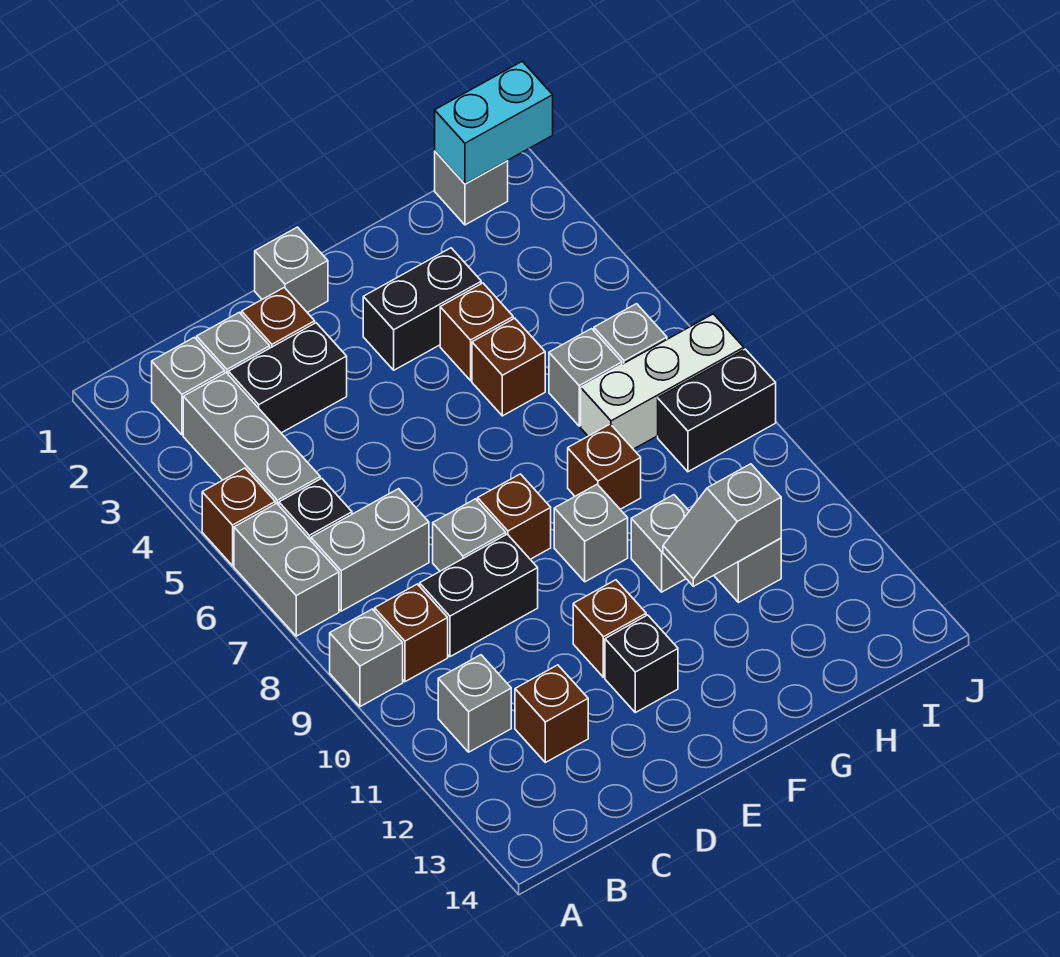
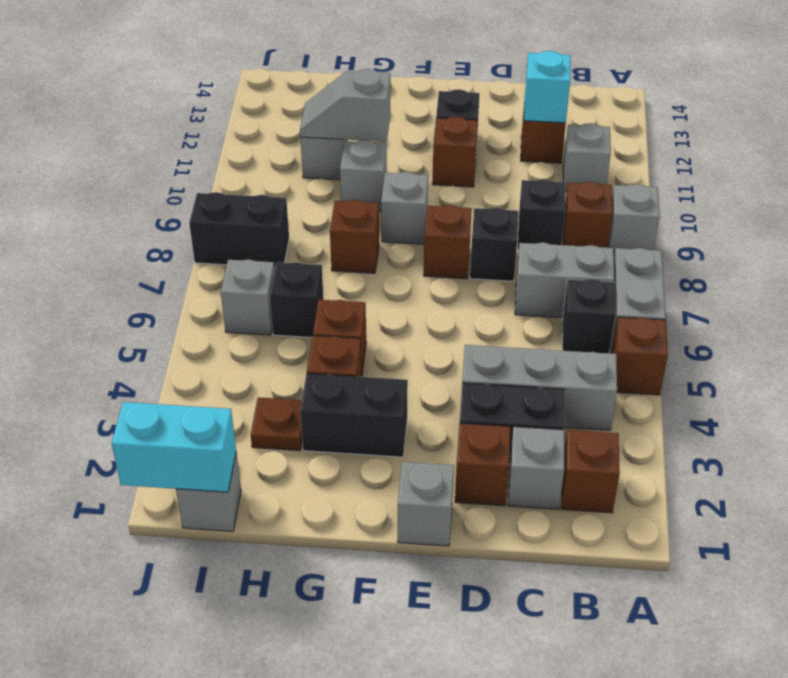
grey 1x1 brick [152,337,225,435] -> brown 1x1 brick [561,430,620,513]
grey 1x3 brick [183,373,320,505] -> grey 1x3 brick turned to [462,345,617,430]
black 1x2 brick [420,534,538,657] -> black 1x1 brick [517,179,565,250]
none -> cyan 1x1 brick [524,51,570,123]
grey 1x1 brick [433,499,506,571] -> black 1x1 brick [470,208,518,281]
grey 1x2 slope [663,464,781,586] -> grey 1x2 slope turned to [300,69,390,142]
none -> brown 1x1 plate [251,397,302,451]
grey 1x1 brick [549,329,622,426] -> black 1x1 brick [270,262,324,337]
white 1x3 brick [581,314,744,449] -> none

